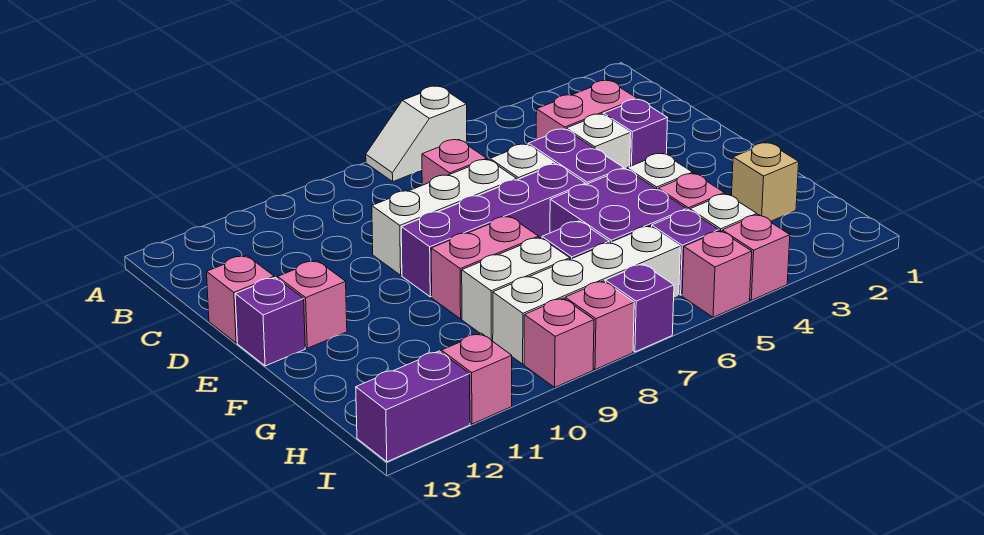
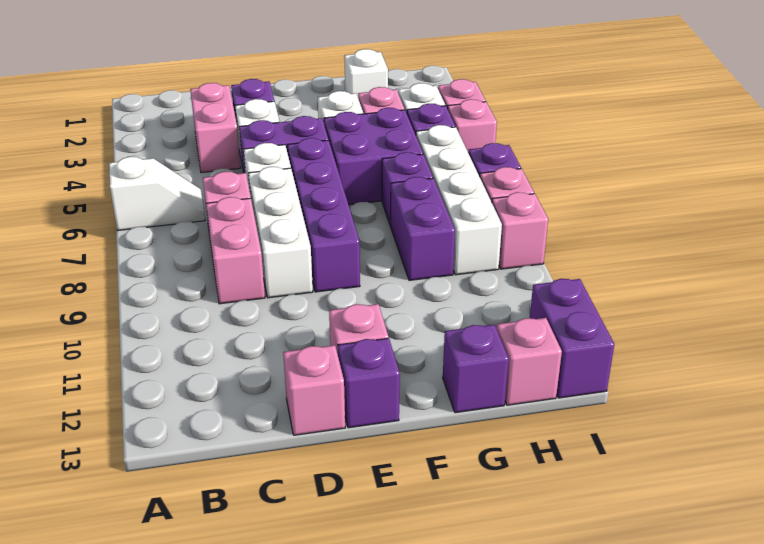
white 1x2 slope [366,86,467,182] -> white 1x2 slope turned to [109,157,205,230]
pink 1x2 brick [431,216,539,319] -> pink 1x2 brick moved to [206,197,265,304]
tan 1x1 brick [732,143,799,221] -> white 1x1 brick [344,49,388,97]
white 1x2 brick [462,237,570,341] -> purple 1x2 brick [391,177,455,280]
none -> purple 1x1 brick [443,325,509,413]
pink 1x1 brick [441,333,512,424] -> pink 1x1 brick moved to [497,318,562,405]

